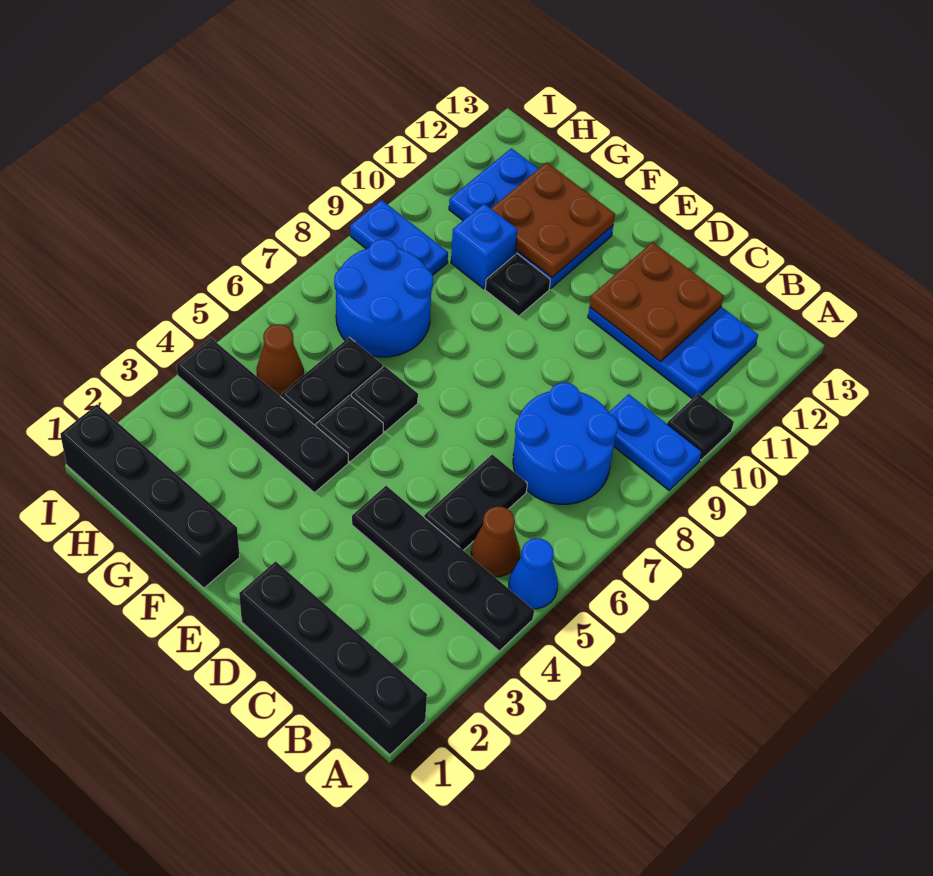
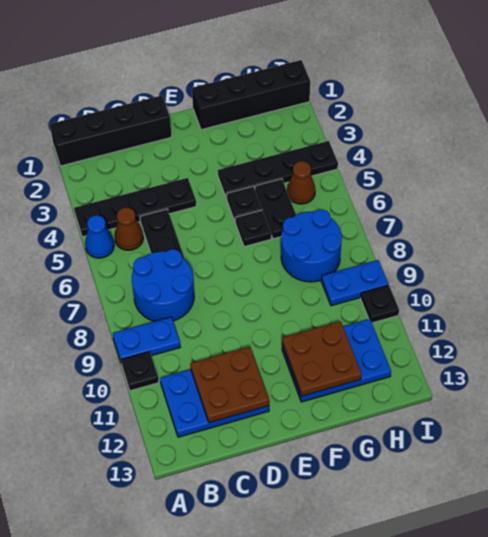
black 1x1 plate [485,254,550,316] -> black 1x1 plate moved to [361,285,399,323]
blue 1x1 brick [451,204,517,289] -> none

